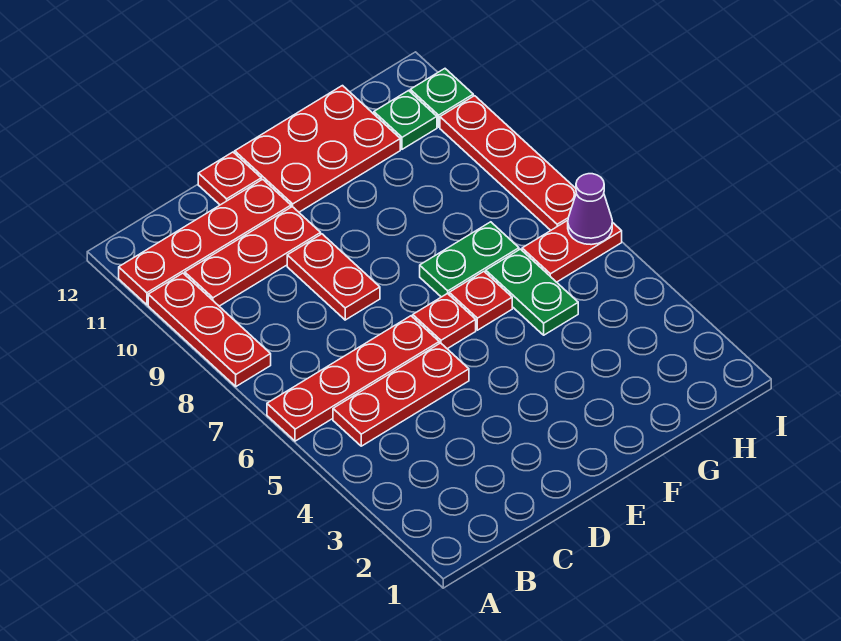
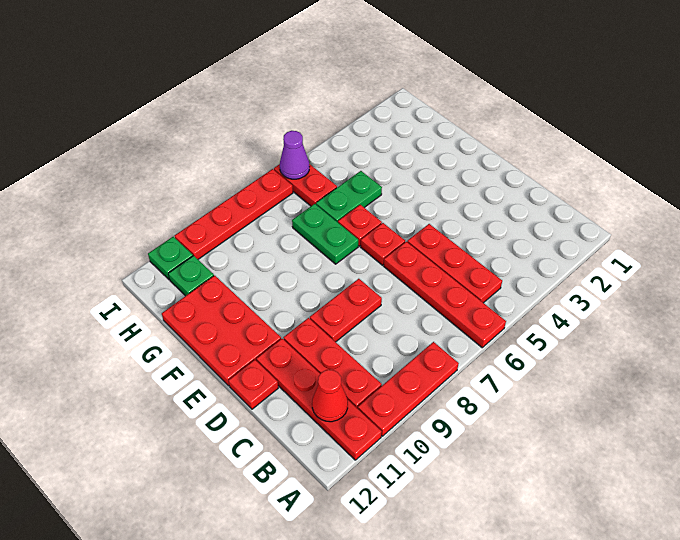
none -> red 1x1 cone [312,370,348,422]

